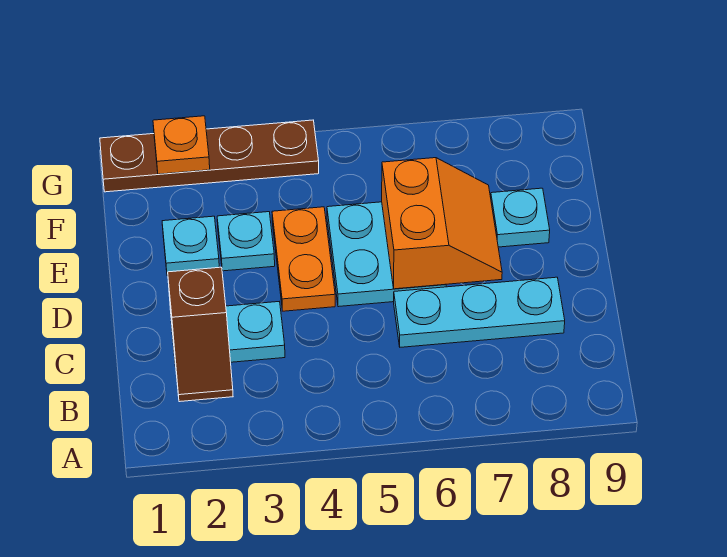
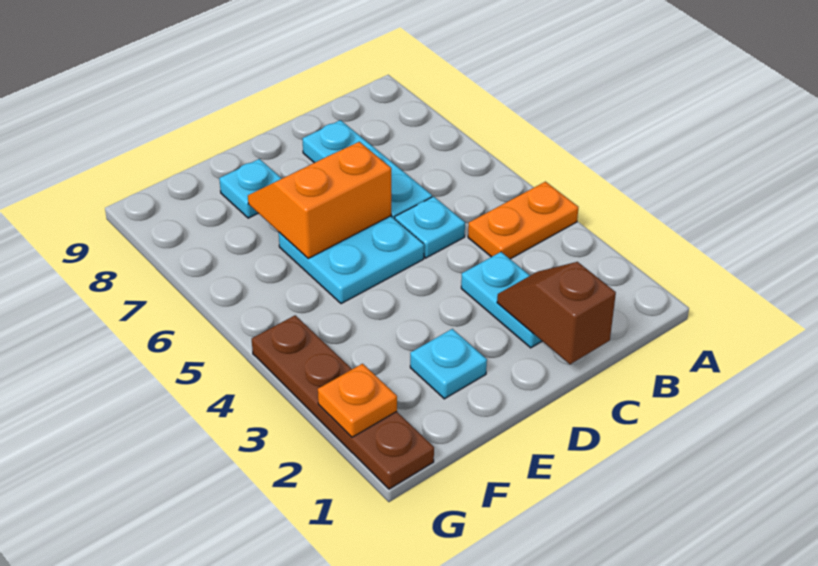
brown 1x2 slope [168,267,233,402] -> brown 1x2 slope turned to [497,262,616,364]
orange 1x2 plate [272,207,335,311] -> orange 1x2 plate moved to [468,182,578,259]
cyan 1x1 plate [217,212,275,271] -> cyan 1x1 plate moved to [395,196,465,258]

